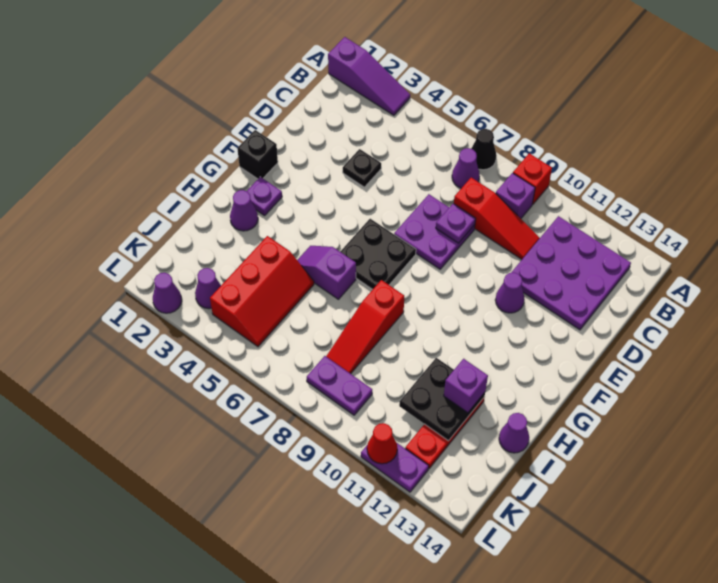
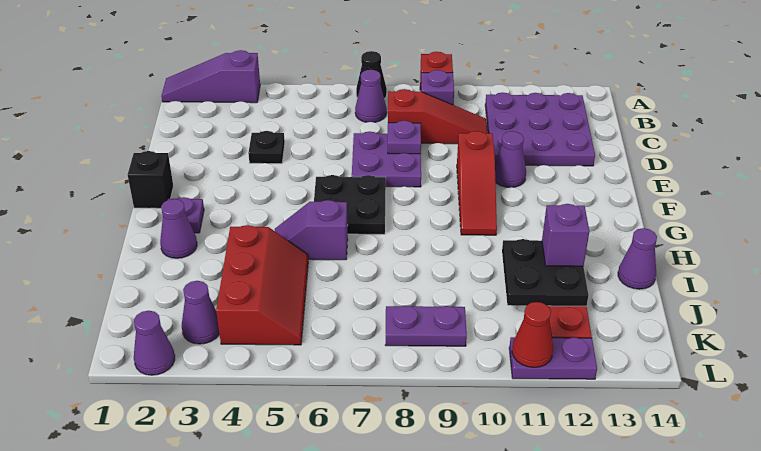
purple 1x3 slope [328,37,410,115] -> purple 1x3 slope turned to [161,50,260,103]
red 1x3 slope [326,280,404,374] -> red 1x3 slope moved to [457,131,497,235]

